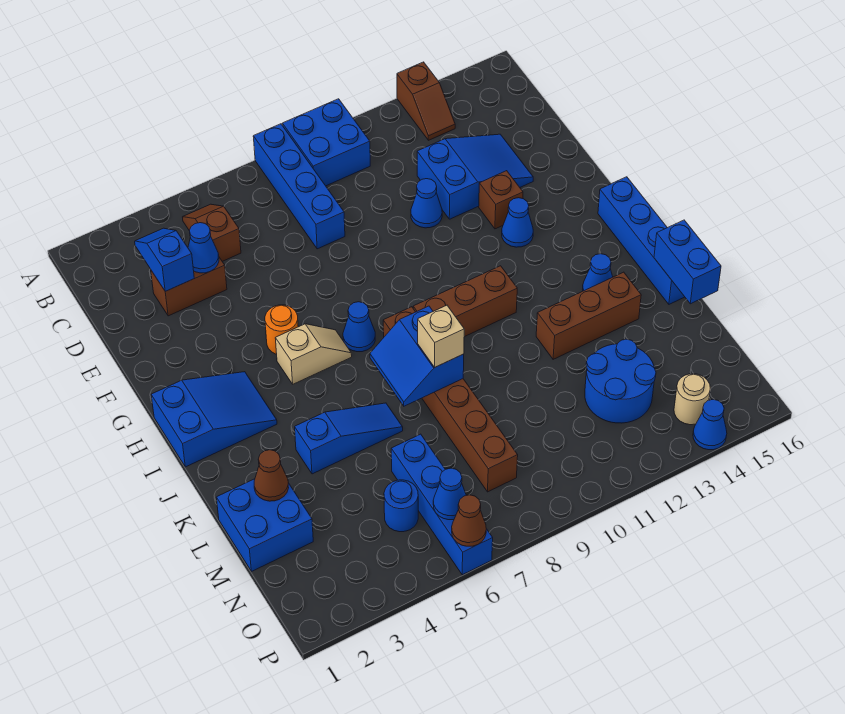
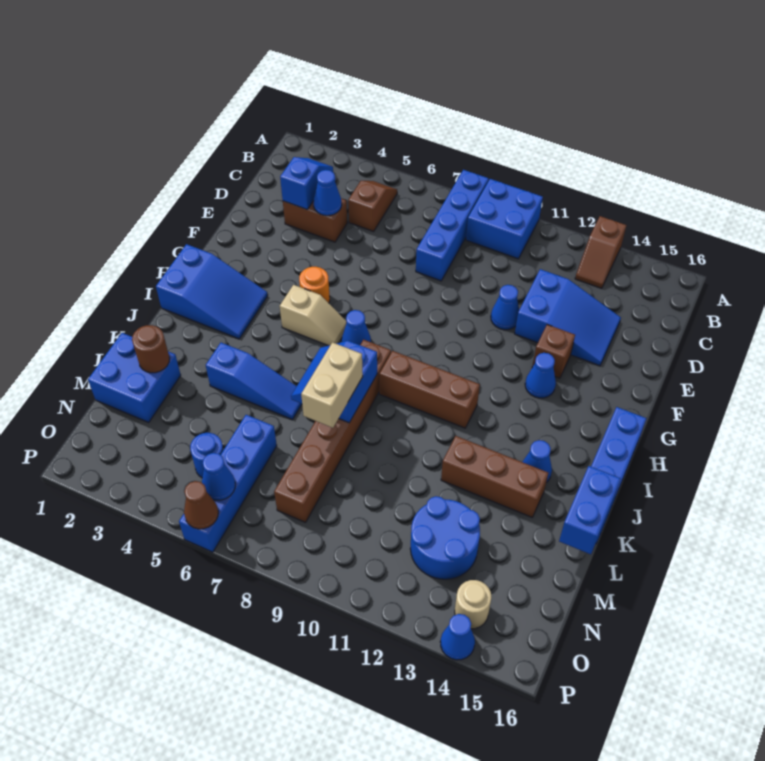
tan 1x1 brick [418,305,464,367] -> tan 1x2 brick [301,342,363,428]
brown 1x1 cone [254,450,289,501] -> brown 1x1 round brick [132,325,170,373]

